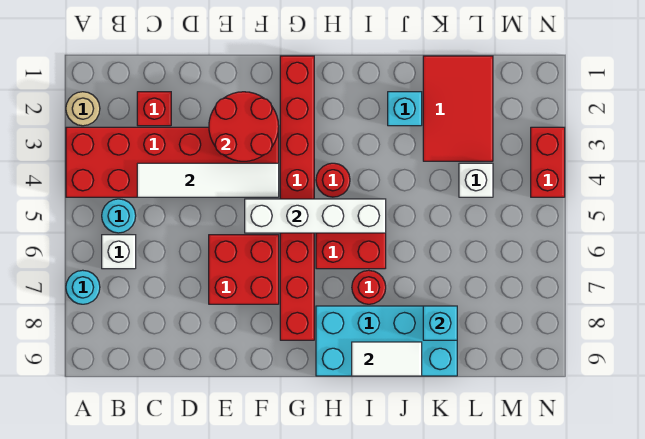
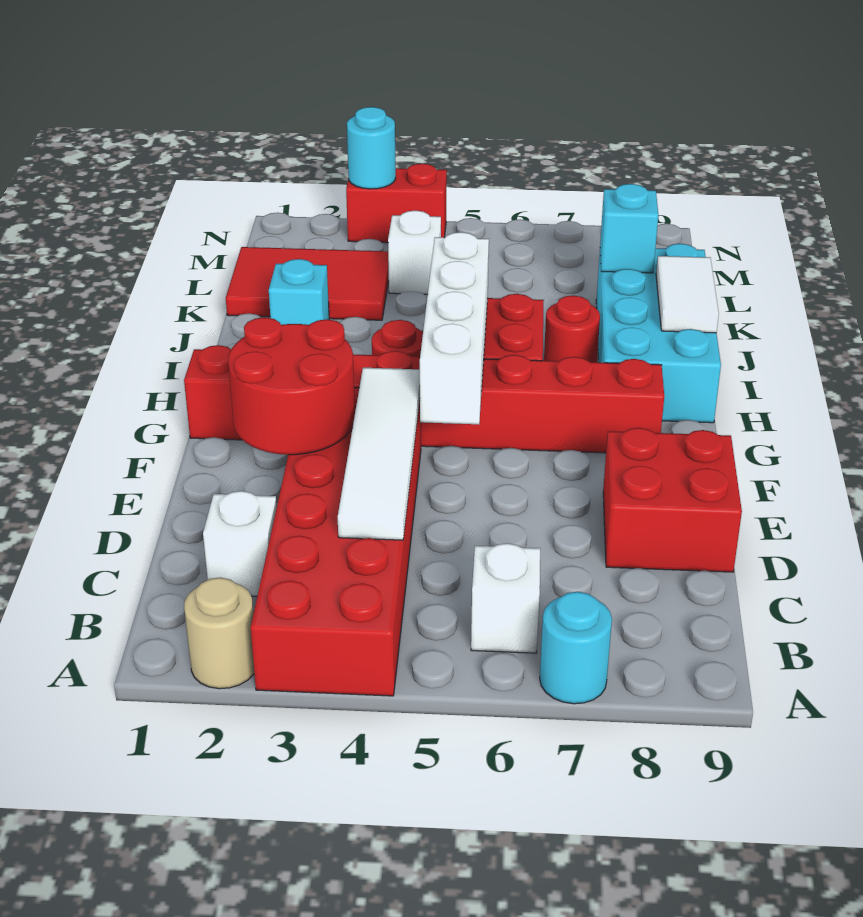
cyan 1x1 round brick [102,199,136,233] -> cyan 1x1 round brick moved to [347,107,396,189]
red 1x1 brick [137,92,171,126] -> white 1x1 brick [203,491,277,596]
red 2x2 brick [209,235,279,304] -> red 2x2 brick moved to [603,428,742,572]

